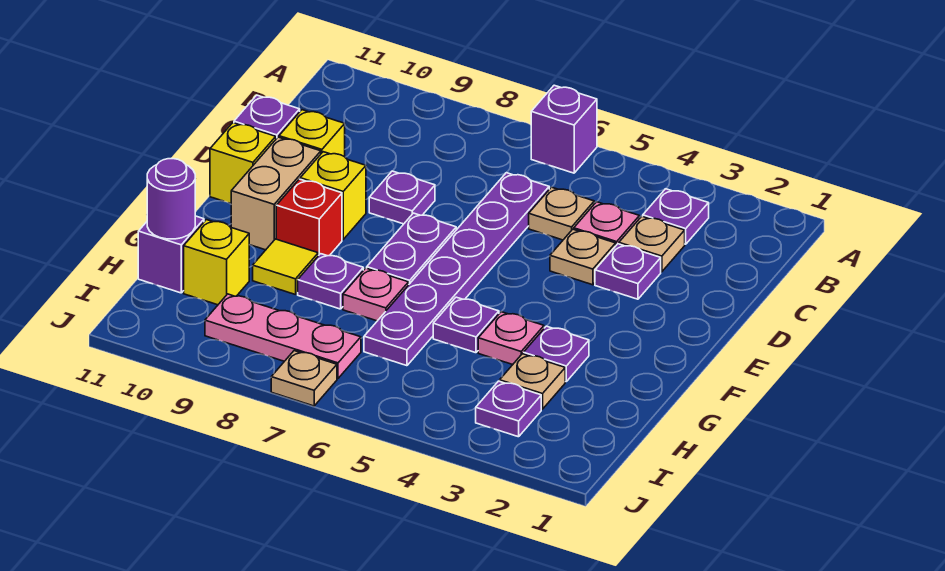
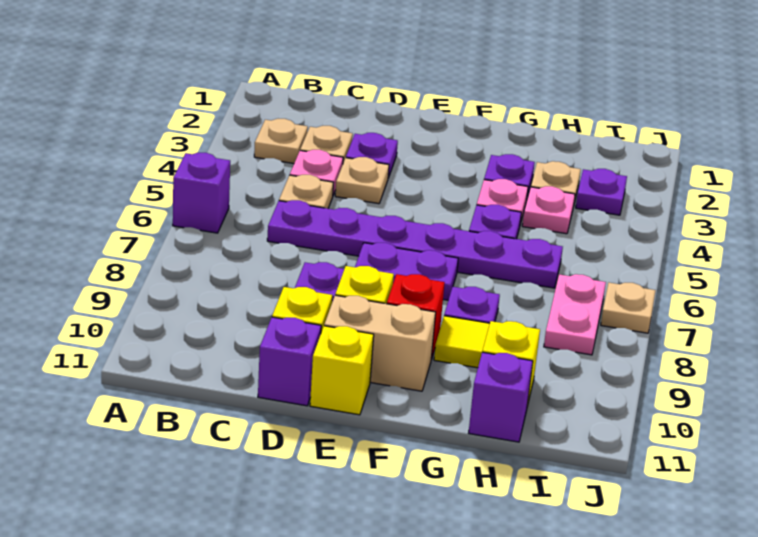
purple 1x1 plate [643,189,709,244] -> tan 1x1 plate [254,119,308,164]
pink 1x1 plate [343,268,409,321] -> pink 1x1 plate moved to [522,186,575,234]
purple 1x1 round brick [147,159,195,239] -> none
pink 1x3 plate [205,294,361,379] -> pink 1x2 plate [544,274,606,355]

